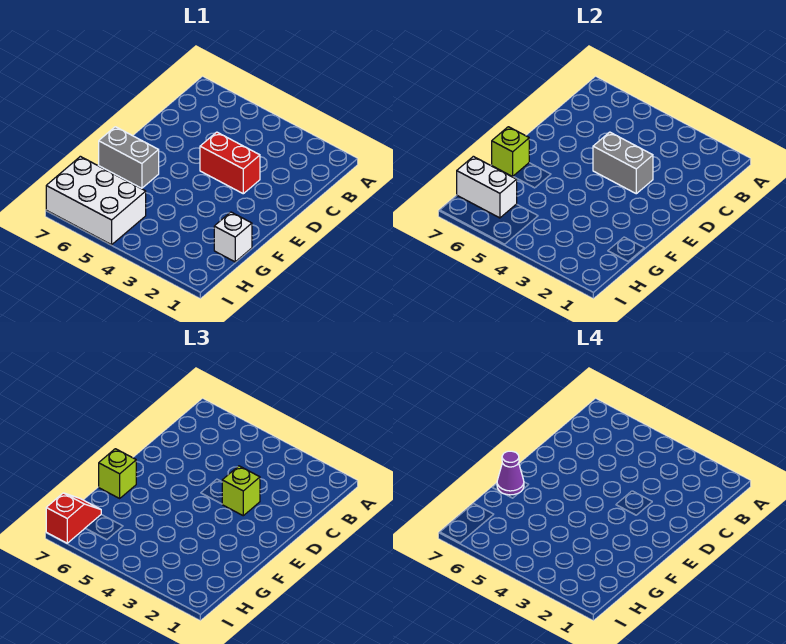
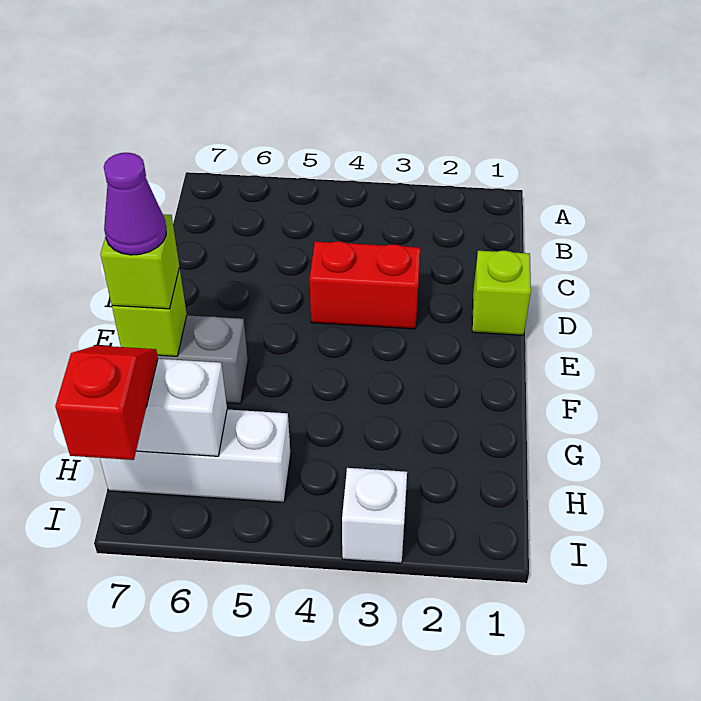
grey 1x2 brick [593,132,653,194] -> none
lime 1x1 brick [222,466,260,516] -> lime 1x1 brick moved to [472,251,531,335]
white 1x1 brick [214,212,252,262] -> white 1x1 brick moved to [342,468,407,563]
white 2x3 brick [46,156,146,245] -> white 1x3 brick [100,409,291,502]

